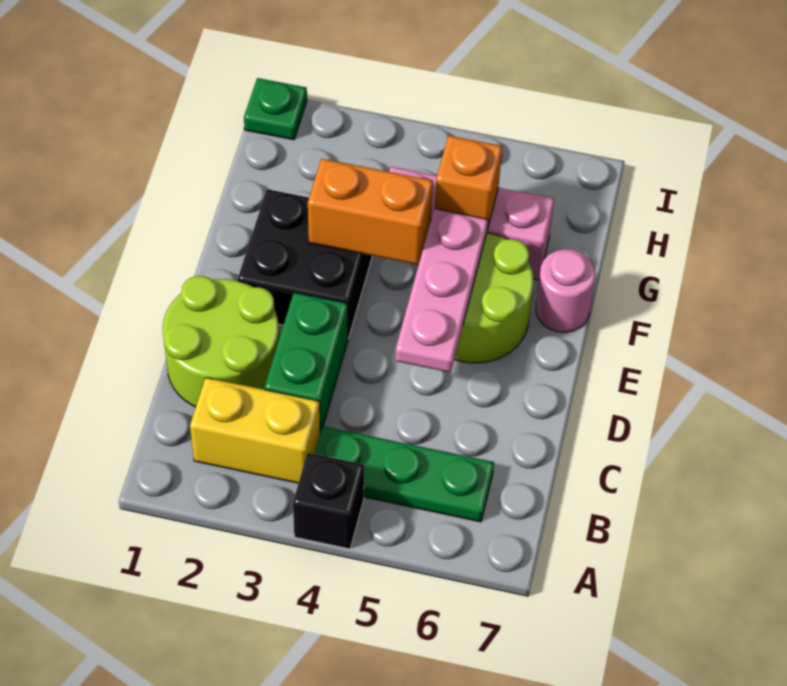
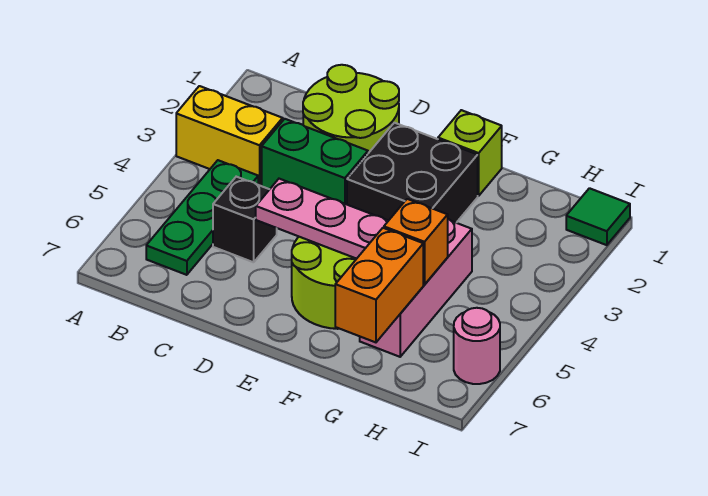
black 1x1 brick [293,453,364,549] -> black 1x1 brick moved to [213,177,277,262]
yellow 1x2 brick [190,378,320,483] -> yellow 1x2 brick turned to [176,86,283,186]
none -> lime 1x1 brick [438,110,502,196]
orange 1x2 brick [308,159,433,265] -> orange 1x2 brick moved to [335,228,423,342]
pink 1x1 round brick [536,249,595,332] -> pink 1x1 round brick moved to [454,308,500,384]
green 1x1 plate [244,78,307,140] -> green 1x1 tile [566,188,630,245]

